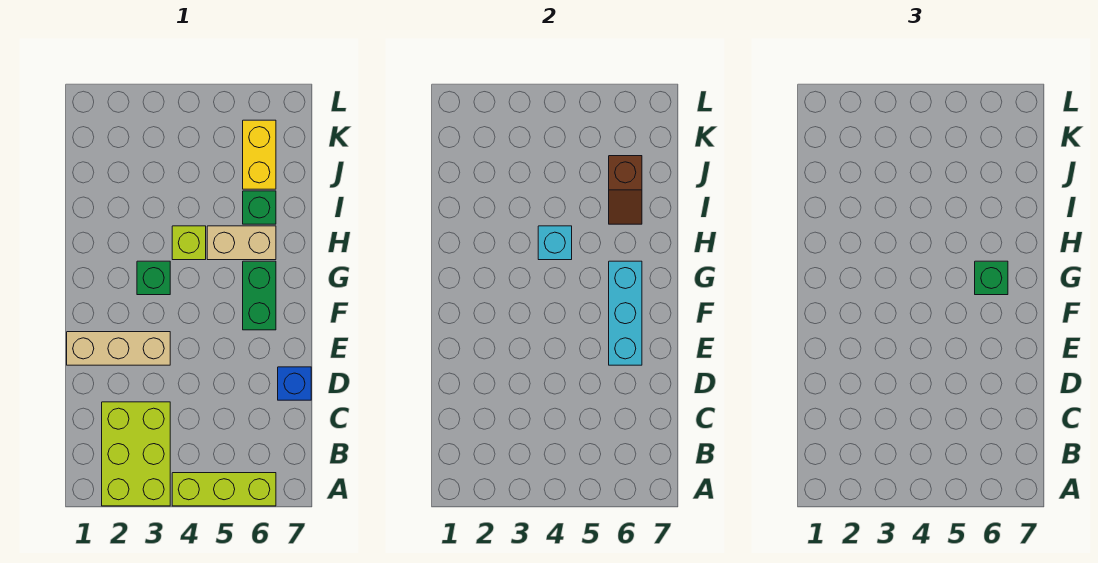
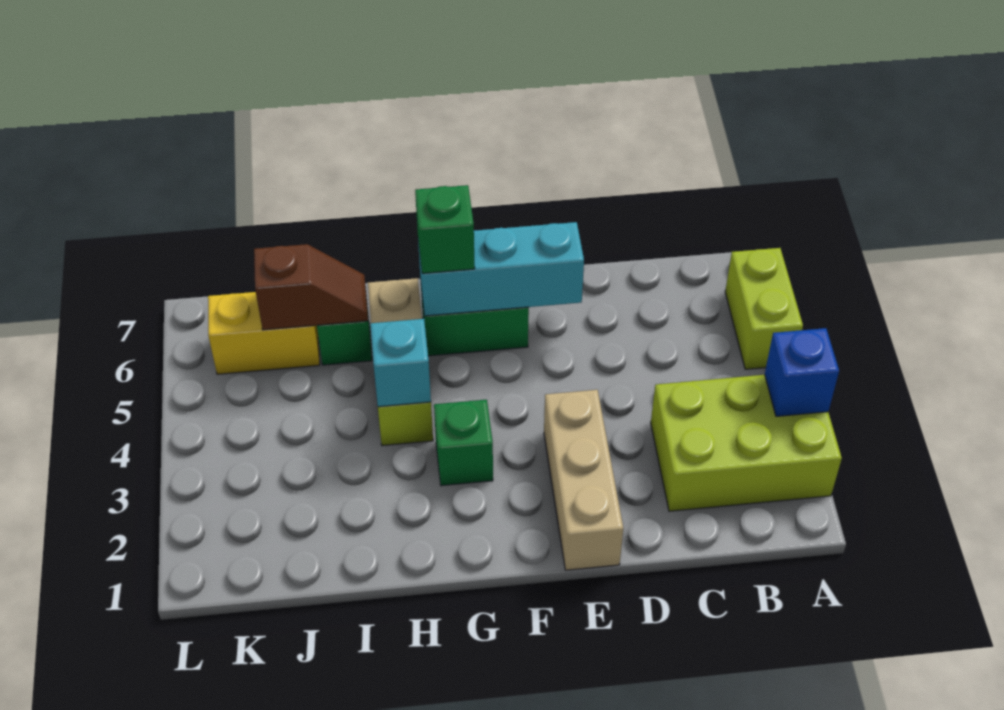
lime 1x3 brick [172,473,276,506] -> lime 1x2 brick [725,248,803,369]
blue 1x1 brick [278,367,311,400] -> blue 1x1 brick moved to [765,328,839,416]

